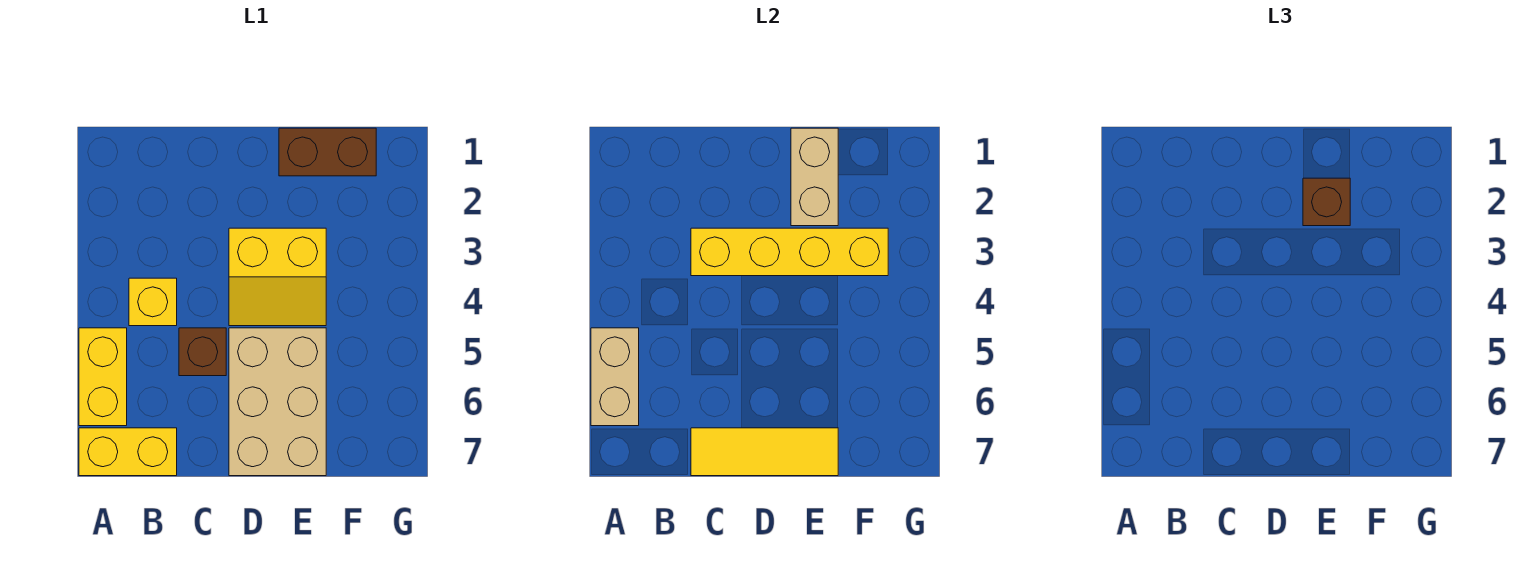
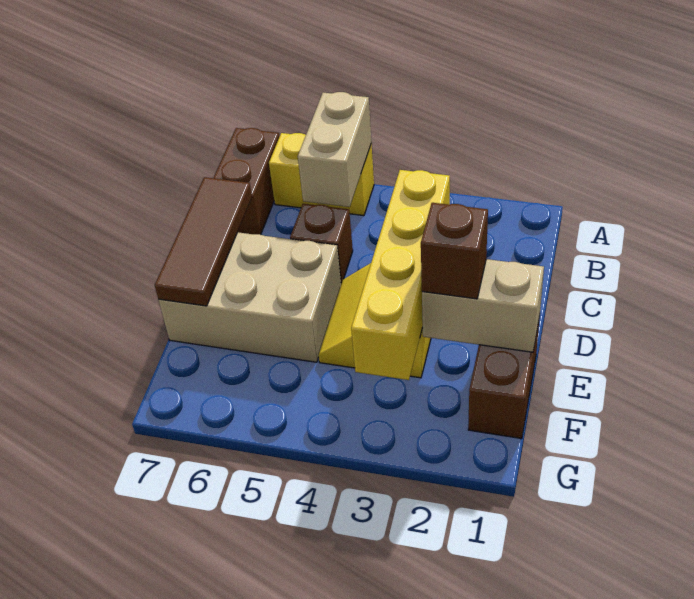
tan 1x2 brick [591,328,639,426] -> tan 1x2 brick turned to [298,92,371,207]
yellow 1x2 brick [79,428,177,476] -> brown 1x2 brick [214,128,280,235]
yellow 1x1 brick [129,278,177,326] -> none
yellow 1x3 tile [691,428,838,476] -> brown 1x3 tile [155,177,252,306]

